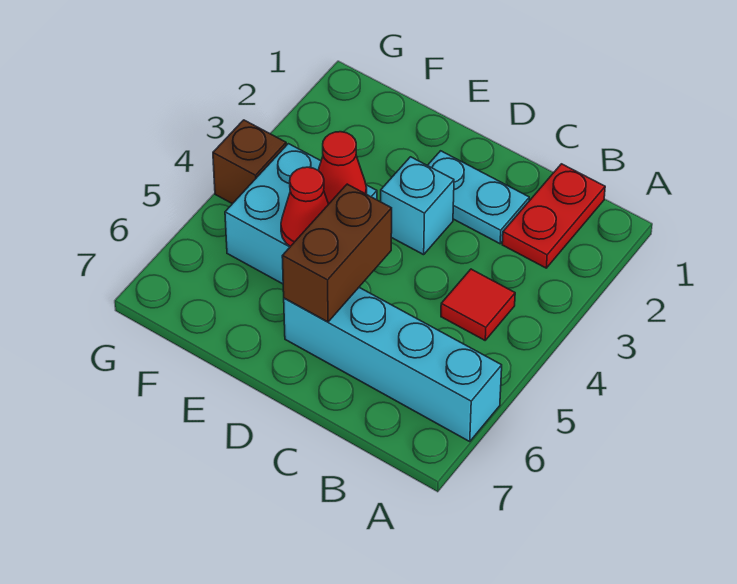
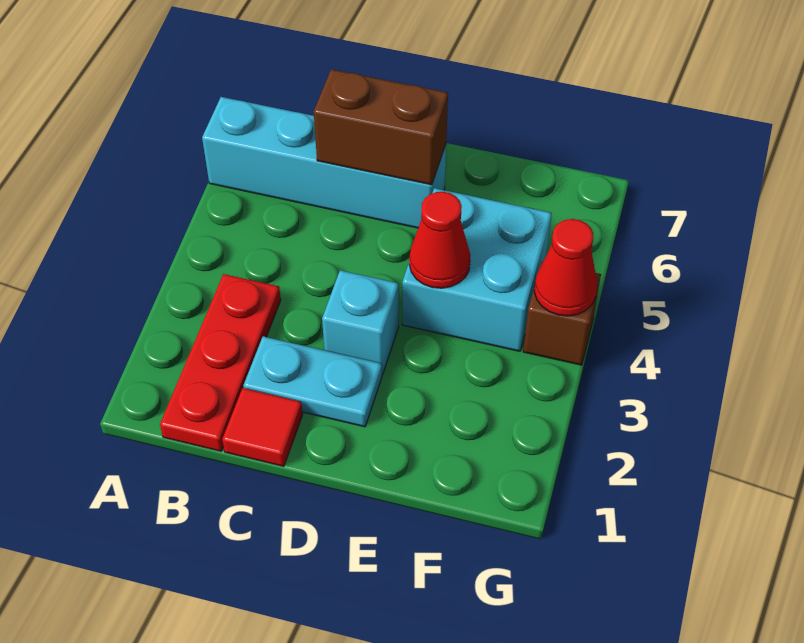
red 1x2 plate [502,164,605,268] -> red 1x3 plate [160,274,281,451]
red 1x1 tile [441,269,515,340] -> red 1x1 tile moved to [222,388,303,466]
brown 1x2 brick [282,184,392,322] -> brown 1x2 brick turned to [314,69,448,185]
red 1x1 cone [281,167,328,246] -> red 1x1 cone moved to [534,219,597,316]

